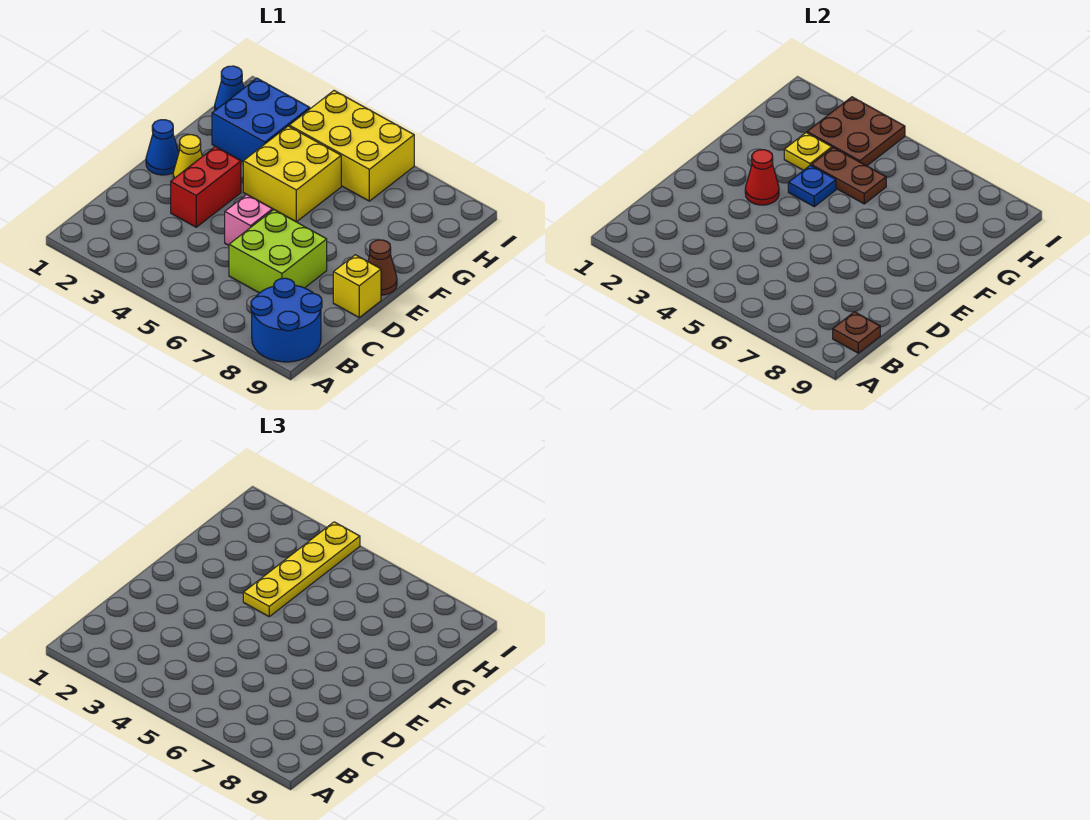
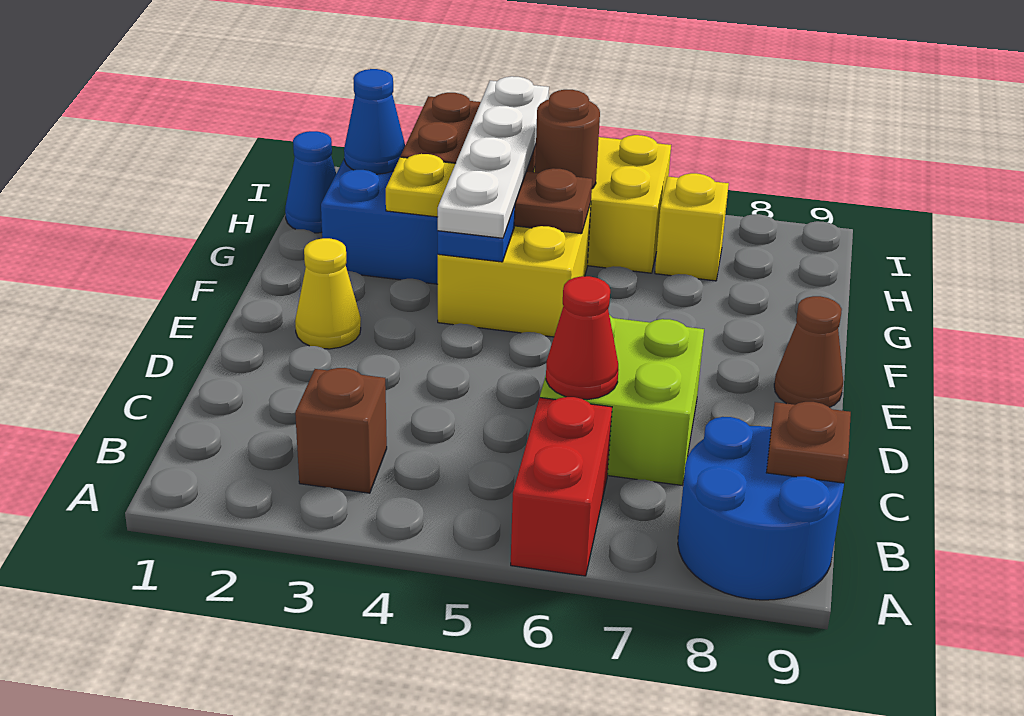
none -> brown 1x1 brick [295,368,387,493]
red 1x2 brick [171,147,241,227] -> red 1x2 brick moved to [511,397,612,576]
pink 1x1 brick [225,195,272,245] -> none
yellow 1x1 brick [333,255,381,317] -> yellow 1x1 brick moved to [655,173,729,281]
blue 1x1 cone [146,120,179,175] -> blue 1x1 cone moved to [344,69,405,174]
red 1x1 cone [745,150,779,205] -> red 1x1 cone moved to [546,276,618,400]
yellow 1x4 plate [243,522,360,617] -> white 1x4 plate [438,76,549,238]
none -> brown 1x1 round brick [535,90,600,189]

